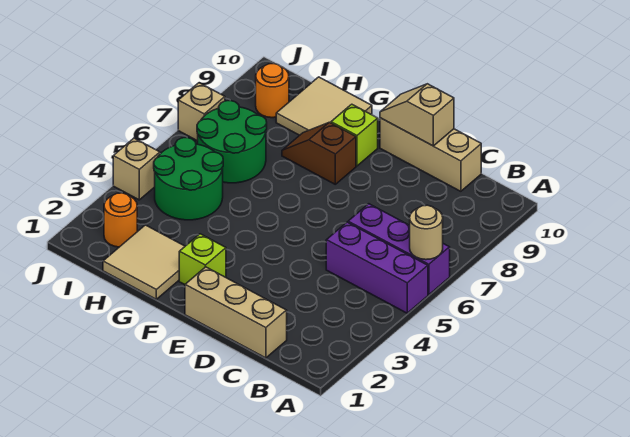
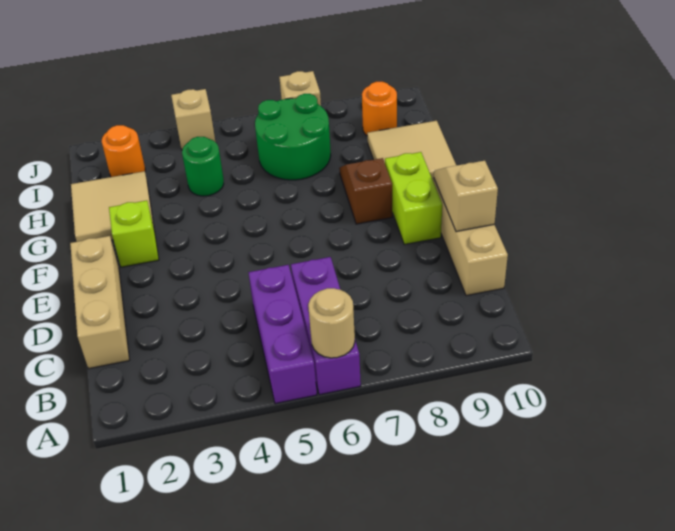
lime 1x1 brick [331,104,378,166] -> lime 1x2 brick [385,152,442,245]
green 2x2 round brick [154,138,223,220] -> green 1x1 round brick [182,137,224,196]

